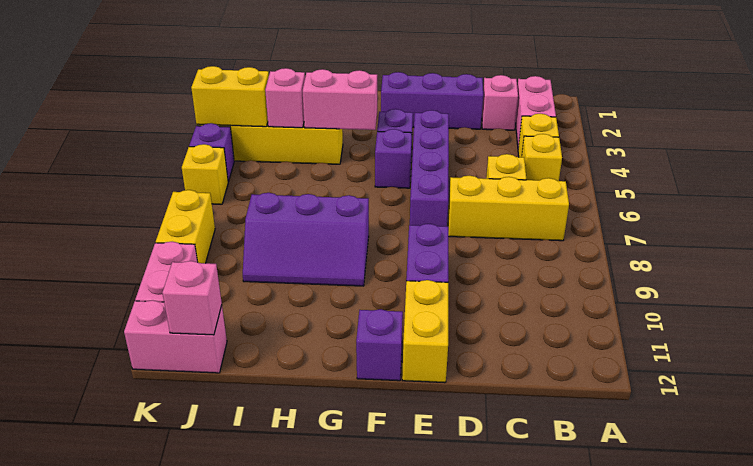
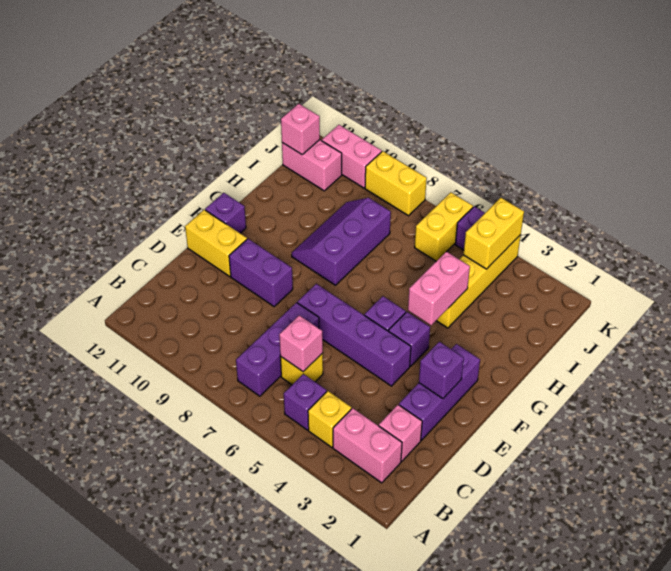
yellow 1x1 brick [522,134,562,181] -> purple 1x1 brick [284,374,327,430]
yellow 1x3 brick [448,176,569,241] -> purple 1x3 brick [236,303,319,396]
none -> purple 1x1 brick [419,342,464,399]
pink 1x1 brick [265,68,305,128] -> pink 1x1 brick moved to [279,315,323,372]
pink 1x2 brick [124,300,227,373] -> pink 1x2 brick turned to [282,140,342,191]
yellow 1x1 brick [182,144,228,204] -> yellow 1x2 brick [415,192,473,261]

